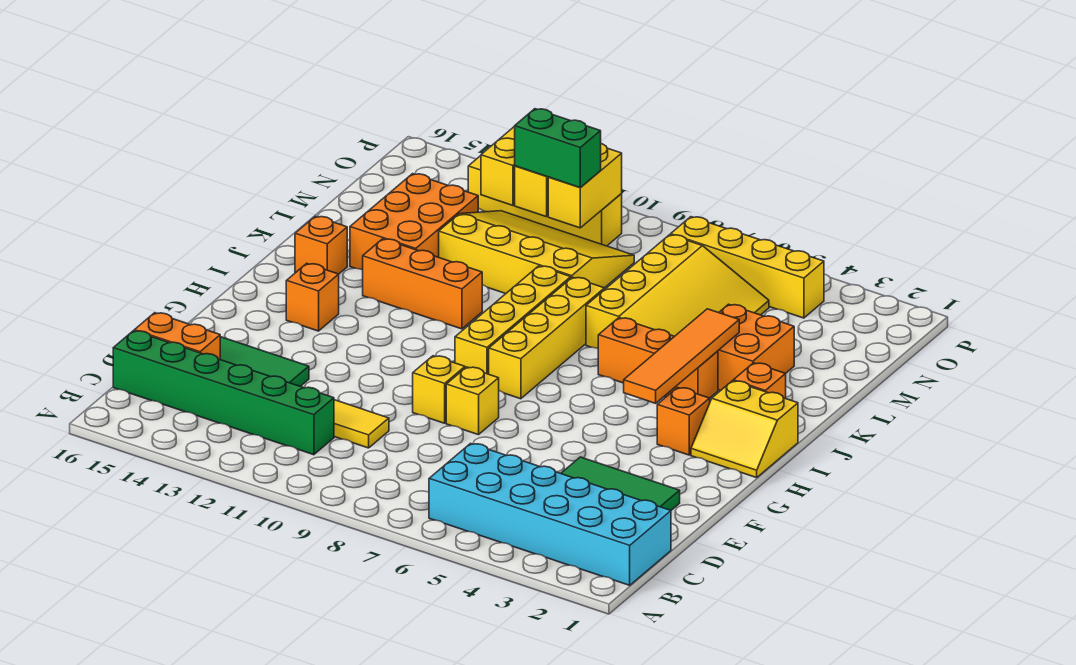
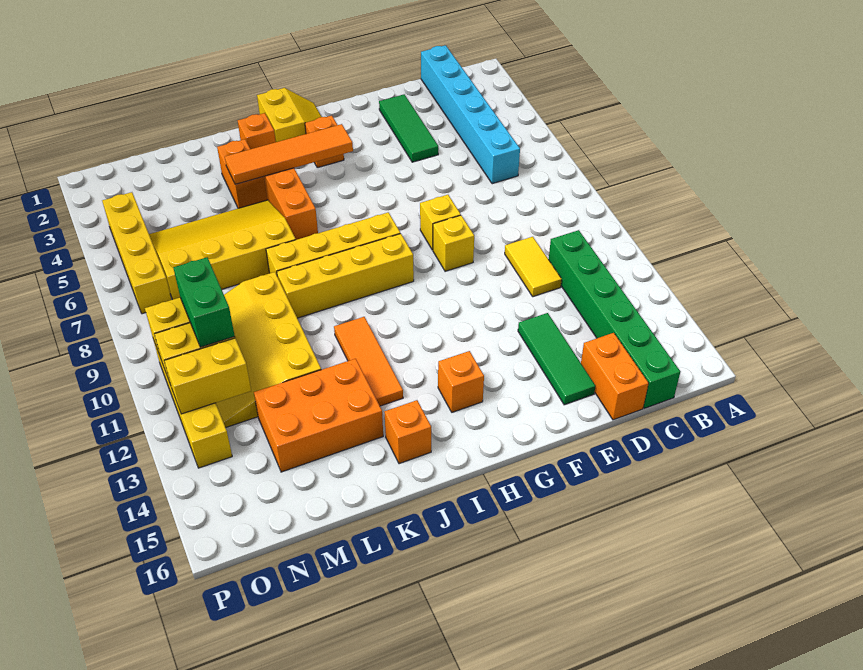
cyan 2x6 brick [429,443,671,585] -> cyan 1x6 brick [421,45,520,184]
orange 1x3 brick [363,239,482,329] -> orange 1x3 tile [334,317,403,406]
orange 2x2 brick [718,304,794,391] -> orange 1x2 brick [217,139,267,208]

